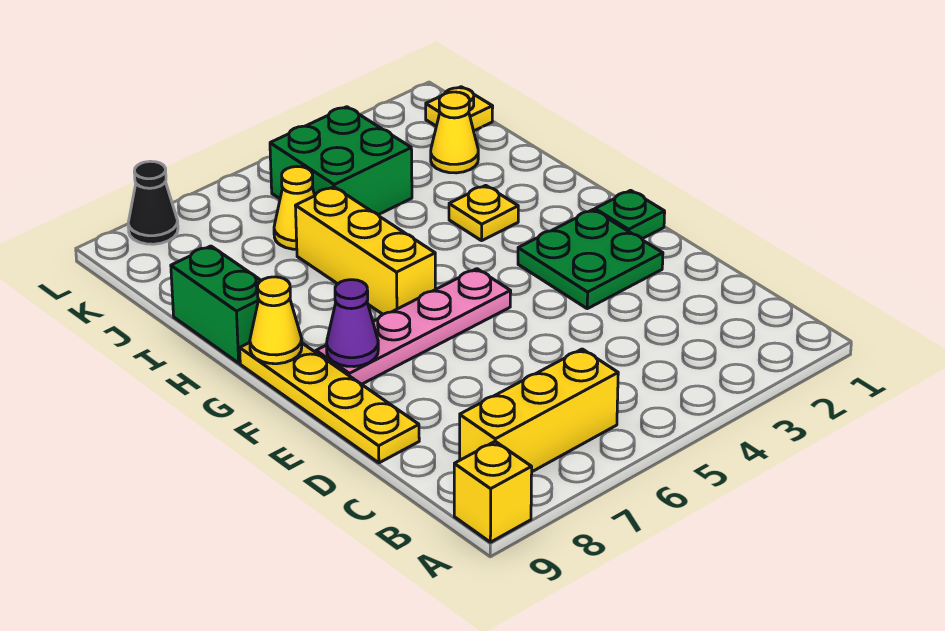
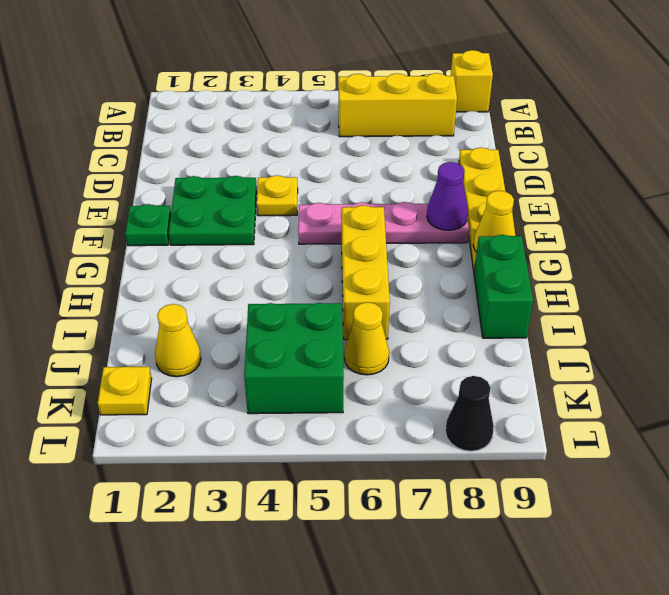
yellow 1x1 plate [449,185,518,241] -> yellow 1x1 plate moved to [257,175,298,216]

